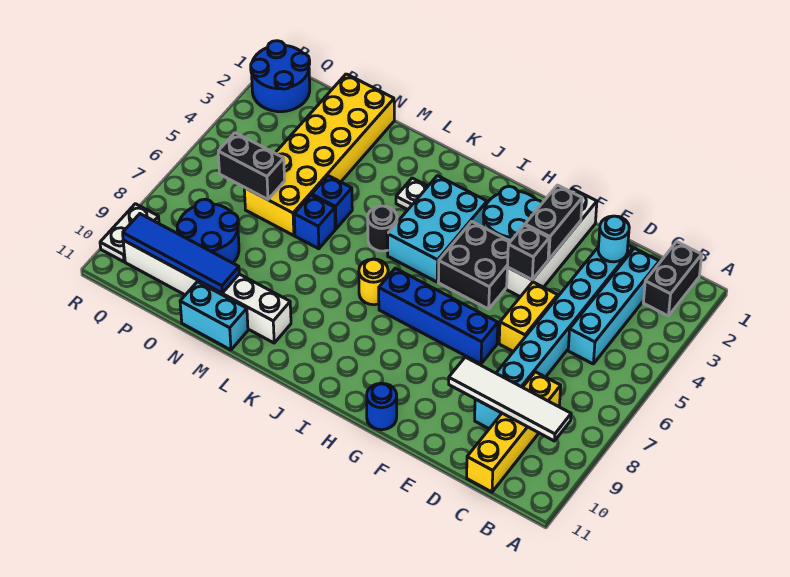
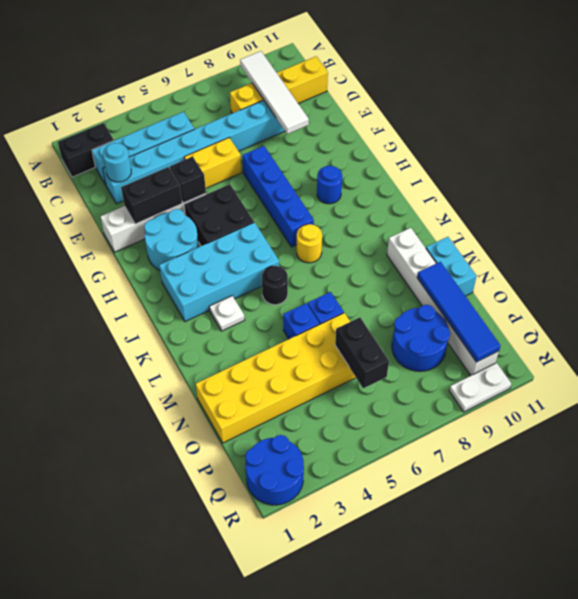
blue 1x1 round brick [367,383,397,430] -> blue 1x1 round brick moved to [317,166,342,204]
cyan 2x3 brick [388,176,487,282] -> cyan 2x4 brick [159,222,280,322]

